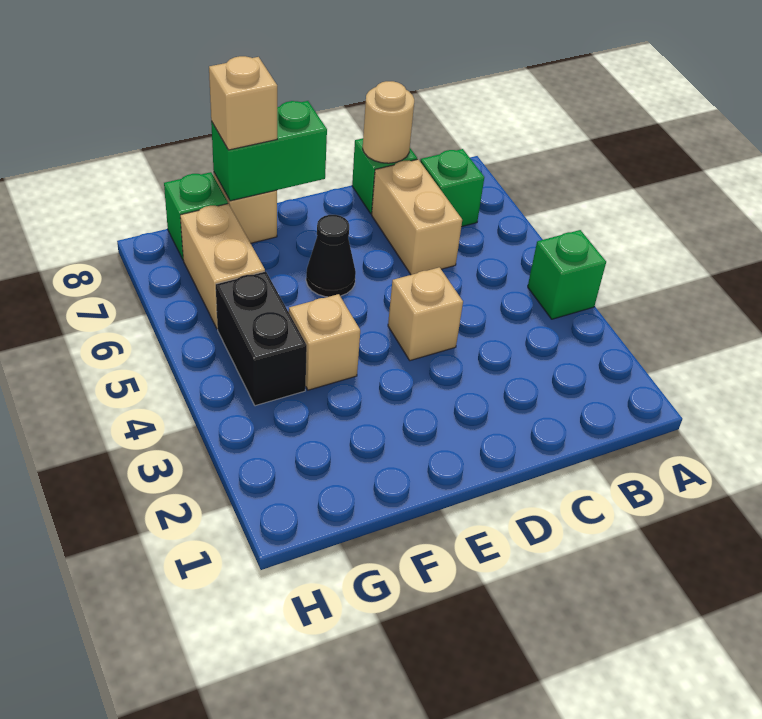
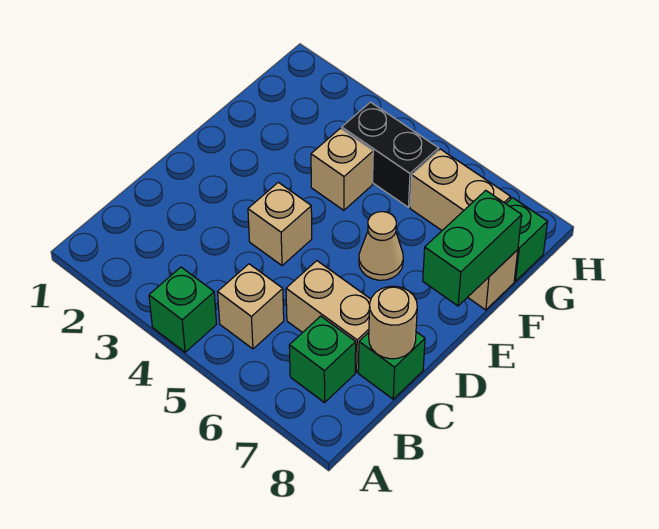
black 1x1 cone [306,215,356,297] -> tan 1x1 cone [359,212,403,280]
tan 1x1 brick [209,56,277,150] -> tan 1x1 brick moved to [218,264,284,349]

